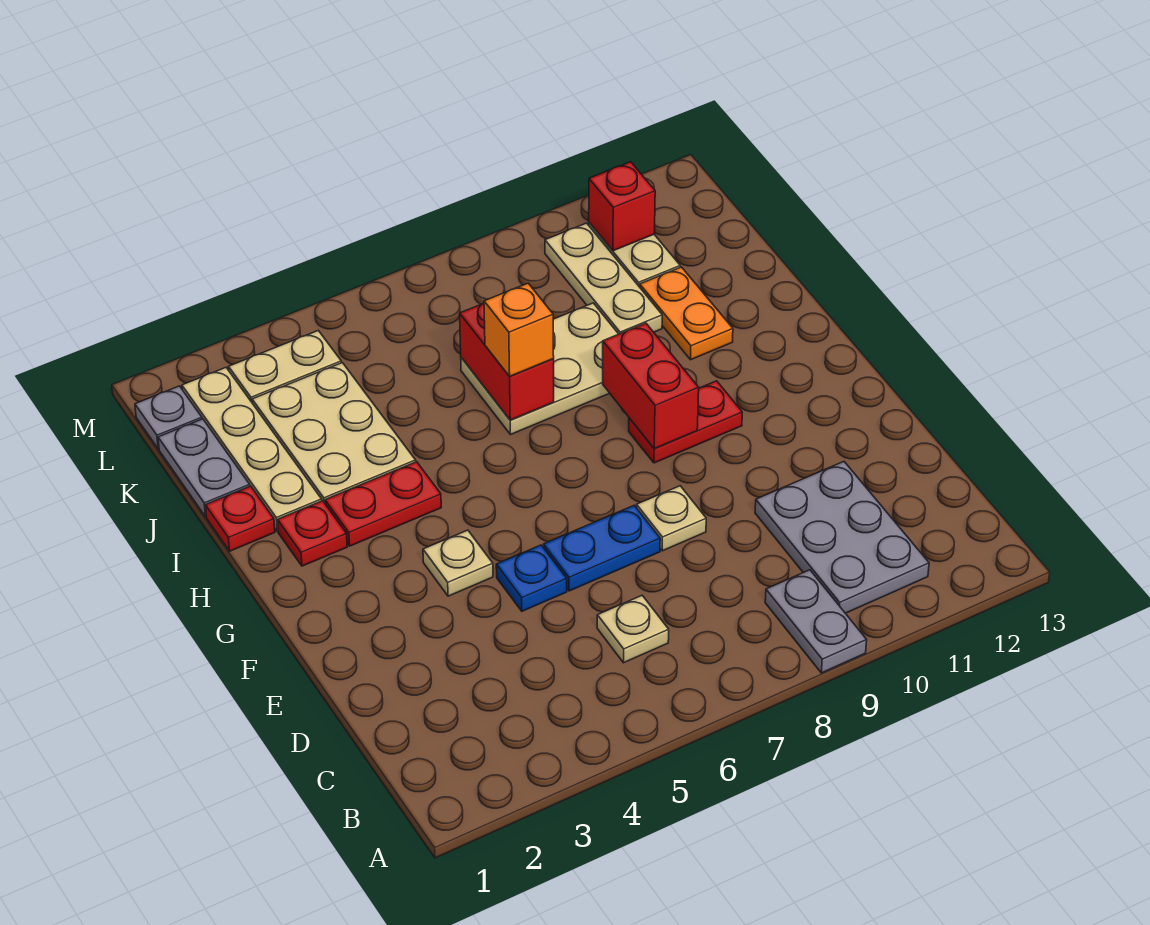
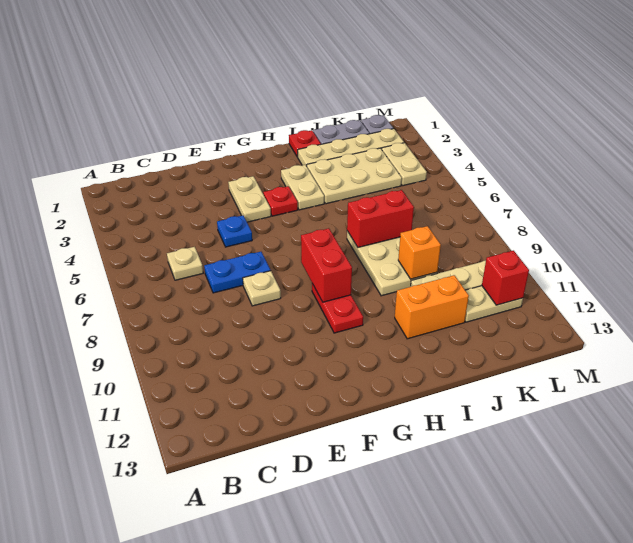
grey 1x2 plate [765,570,867,673] -> none
grey 2x3 plate [755,462,929,613] -> none
blue 1x2 plate [544,506,660,591] -> blue 1x2 plate turned to [204,252,271,293]
tan 1x1 plate [423,530,493,596] -> tan 1x2 plate [228,176,271,222]
red 1x2 brick [603,323,699,449] -> red 1x2 brick turned to [301,228,352,302]
red 1x1 plate [278,501,347,566] -> red 1x1 plate moved to [263,186,298,216]
red 1x2 plate [325,462,441,546] -> tan 1x2 plate [281,165,324,210]
orange 1x1 brick [484,283,554,376] -> orange 1x1 brick moved to [398,226,441,279]
orange 1x2 plate [640,267,733,360] -> orange 1x2 brick [395,275,469,339]

